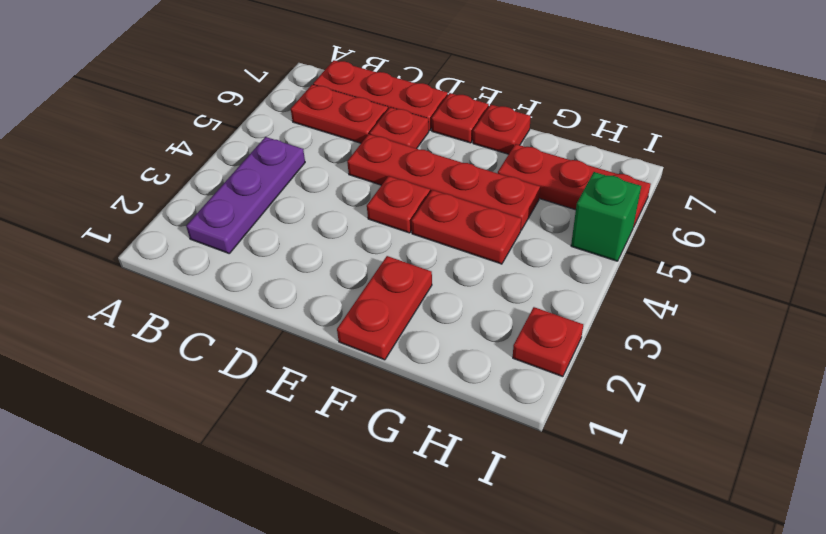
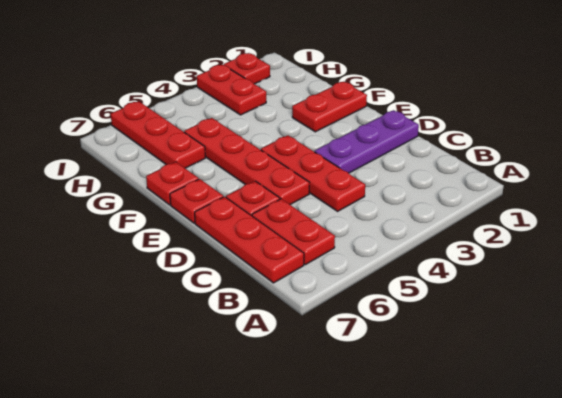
purple 1x3 plate [186,137,305,253] -> purple 1x3 plate moved to [315,110,419,173]
red 1x1 plate [367,176,430,233] -> red 1x3 plate [261,135,365,211]
red 1x2 plate [411,190,521,264] -> red 1x2 plate moved to [197,65,266,115]
green 1x1 brick [571,172,641,261] -> none

